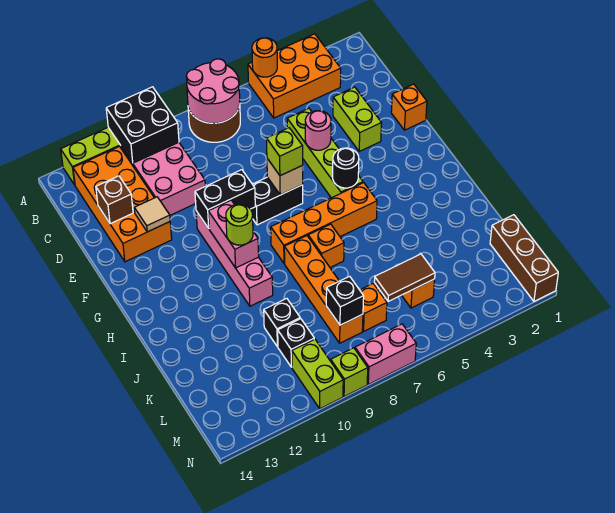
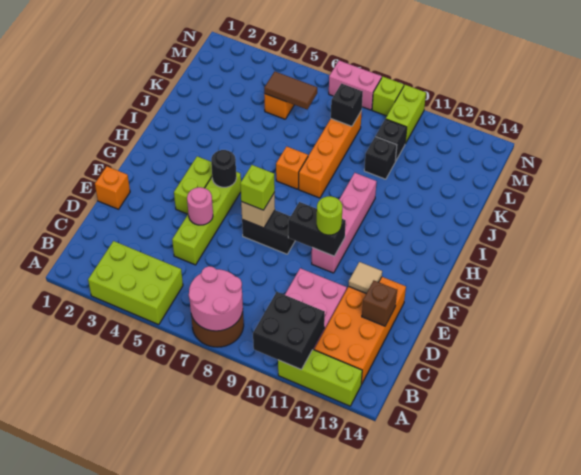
orange 2x3 brick [248,34,341,118] -> lime 2x3 brick [88,241,183,325]
orange 1x1 round brick [252,38,277,77] -> none
lime 1x2 brick [333,87,382,151] -> lime 1x2 brick moved to [174,156,212,214]
pink 1x2 brick [208,200,259,268] -> none
orange 1x4 brick [271,183,377,263] -> none
lime 1x1 round brick [226,204,253,245] -> lime 1x1 round brick moved to [317,196,342,235]
brown 1x3 brick [490,215,558,301] -> none
orange 1x1 brick [360,284,387,331] -> none

